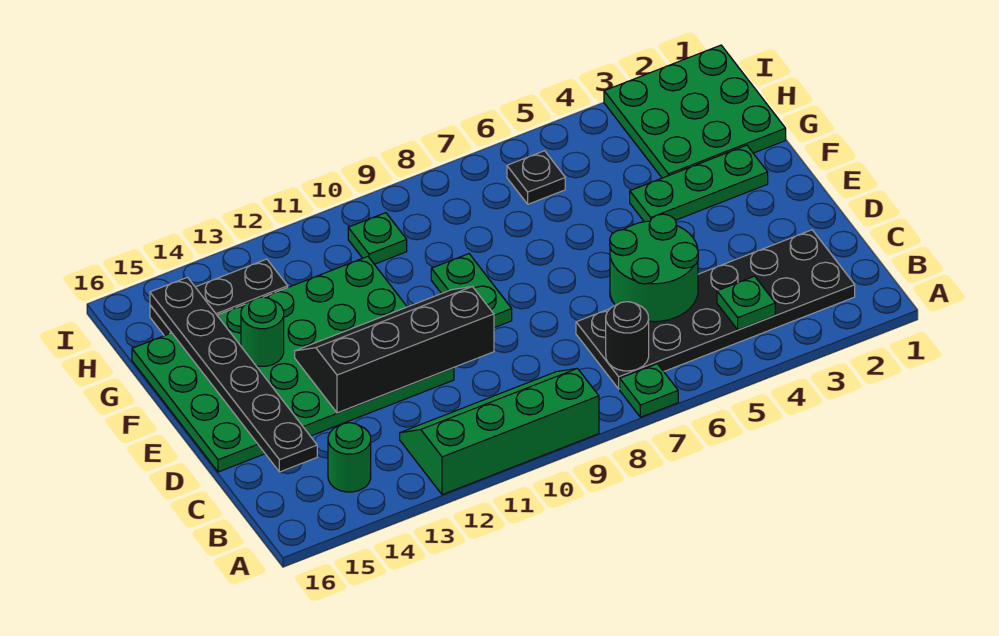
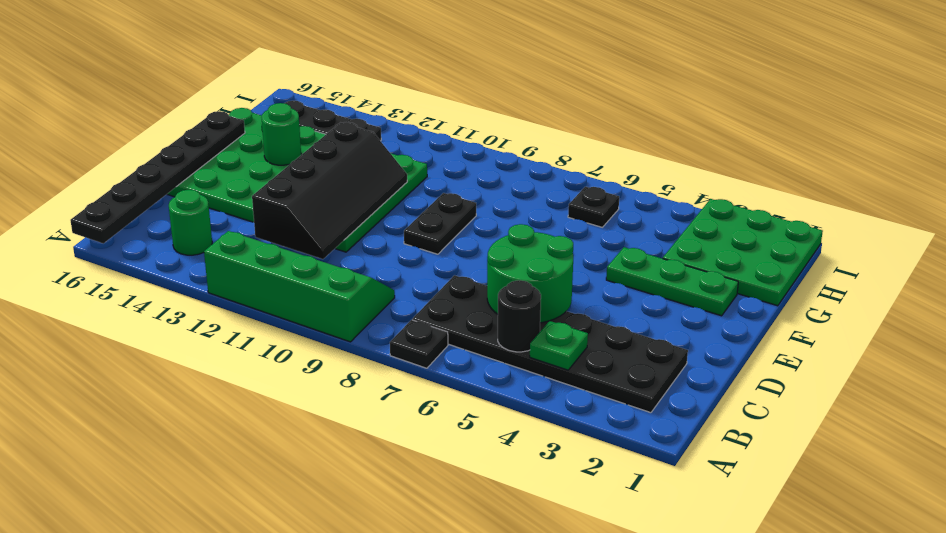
green 1x1 plate [620,364,678,417] -> black 1x1 plate [390,320,448,368]
black 1x1 round brick [606,302,649,371] -> black 1x1 round brick moved to [498,280,541,352]
black 1x6 plate [150,277,317,472] -> black 1x6 plate moved to [70,111,245,243]
black 2x4 slope [295,287,494,413] -> black 2x4 slope turned to [252,122,407,259]
green 1x2 plate [431,254,512,328] -> black 1x2 plate [404,193,476,254]
green 1x1 plate [348,213,407,264] -> none

